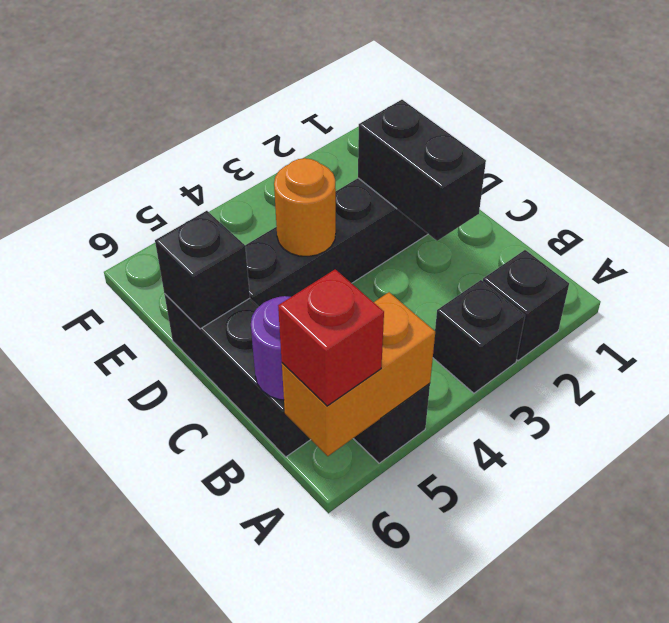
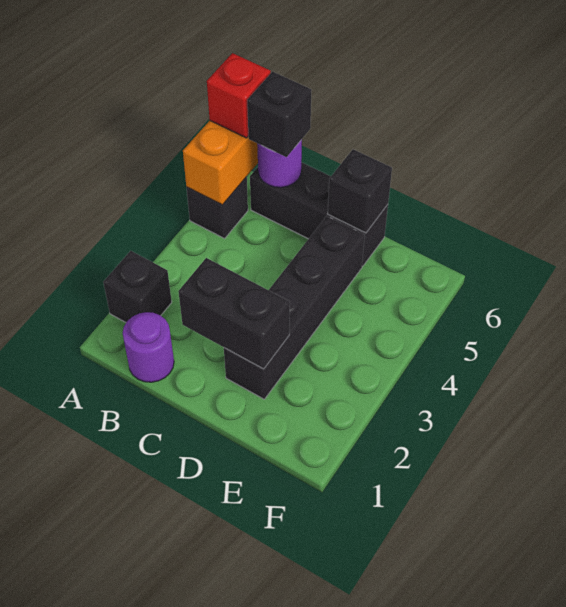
black 1x1 brick [433,280,525,393] -> black 1x1 brick moved to [247,72,312,157]
none -> purple 1x1 round brick [123,312,174,382]
orange 1x1 round brick [274,158,336,256] -> none

